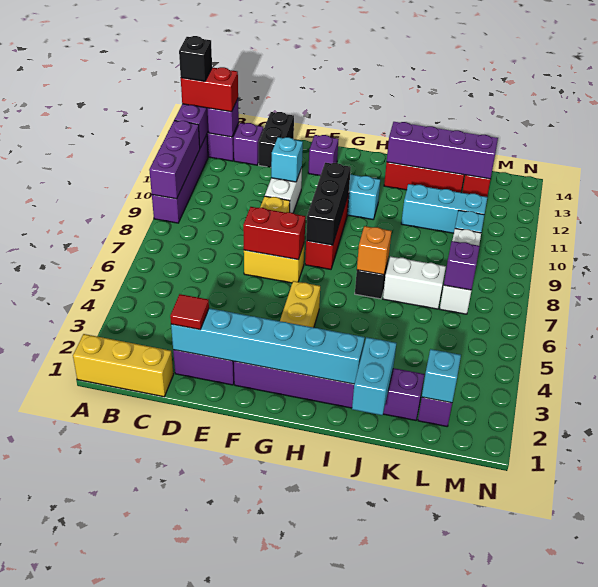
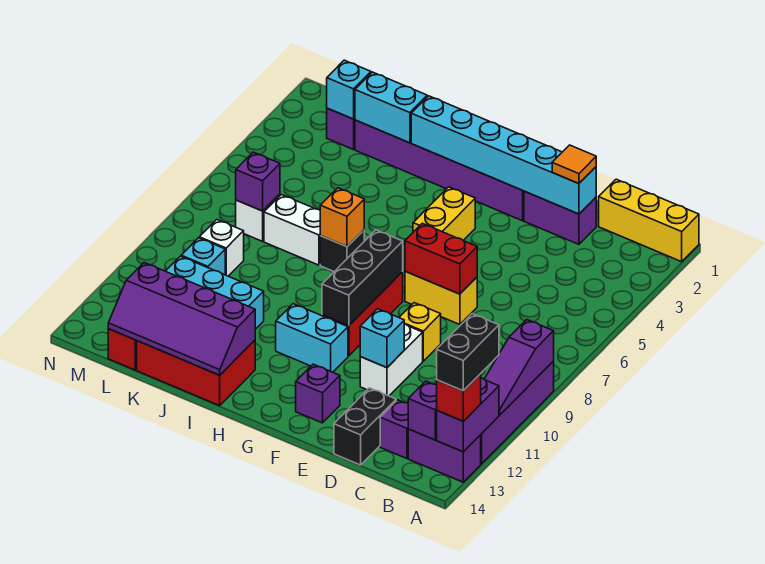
purple 1x3 brick [149,120,200,199] -> purple 1x3 slope [484,320,554,415]
red 1x2 brick [181,67,238,112] -> red 1x1 brick [437,374,481,421]
black 1x1 brick [179,36,212,81] -> black 1x2 brick [437,314,499,391]
red 1x1 tile [170,294,209,329] -> orange 1x1 tile [552,145,596,184]
cyan 1x2 brick [352,337,396,415] -> cyan 1x2 brick turned to [355,72,427,143]

